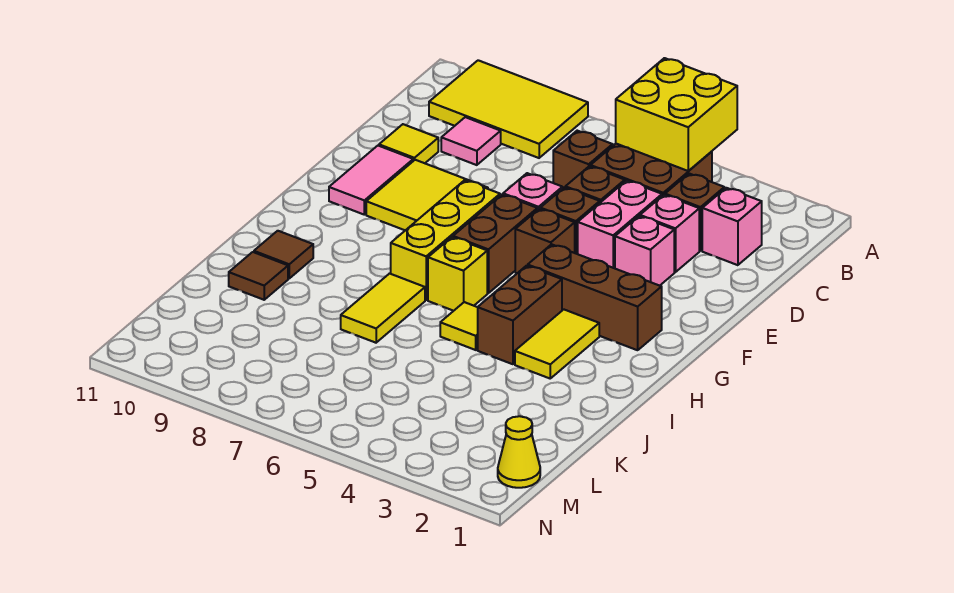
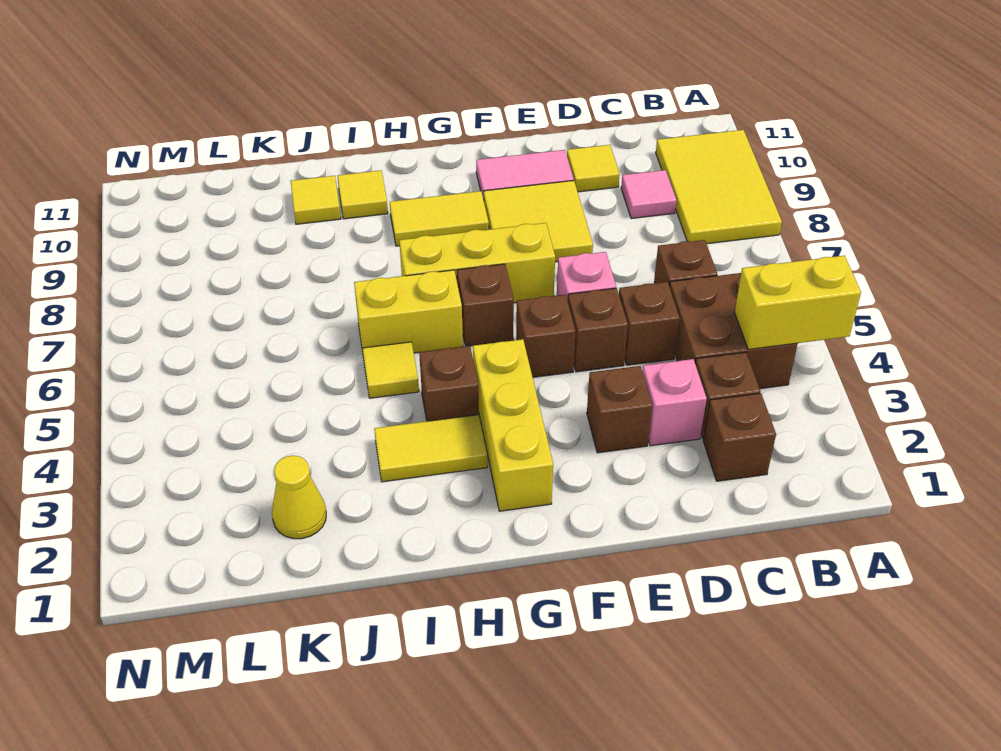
yellow 2x2 brick [616,58,737,171] -> yellow 1x2 brick [734,256,861,349]
pink 1x1 brick [702,188,762,265] -> brown 1x1 brick [703,393,776,481]
pink 1x2 brick [578,180,662,268] -> none
pink 1x1 brick [615,216,674,286] -> brown 1x1 brick [587,366,652,453]
brown 1x2 brick [453,195,537,293] -> brown 1x1 brick [457,264,514,346]
brown 1x3 brick [528,244,662,350] -> yellow 1x3 brick [473,339,553,511]
brown 1x2 brick [478,266,562,364] -> brown 1x1 brick [419,346,479,421]
yellow 1x1 brick [428,237,487,311] -> yellow 1x2 brick [354,270,463,353]
yellow 1x2 tile [341,274,425,343] -> yellow 1x2 tile moved to [390,191,489,246]
brown 1x1 tile [254,231,313,278] -> yellow 1x1 tile [337,170,388,219]
brown 1x1 tile [229,252,288,300] -> yellow 1x1 tile [291,176,341,224]
yellow 1x1 cone [498,416,540,488] -> yellow 1x1 cone moved to [272,455,326,539]

